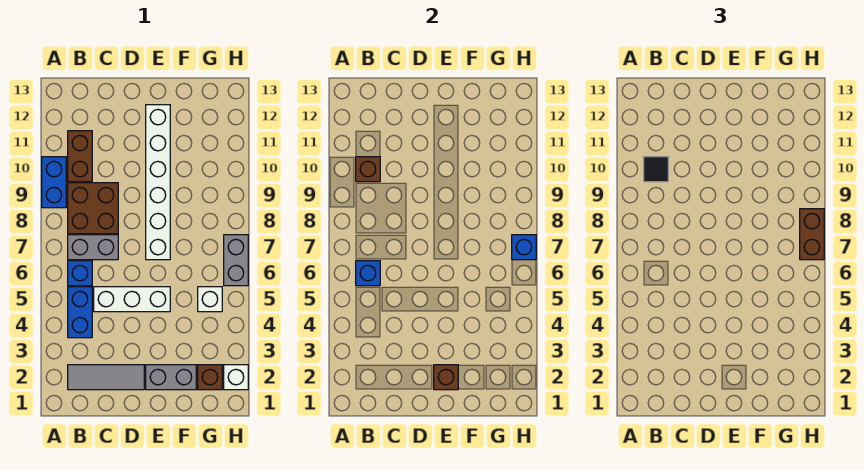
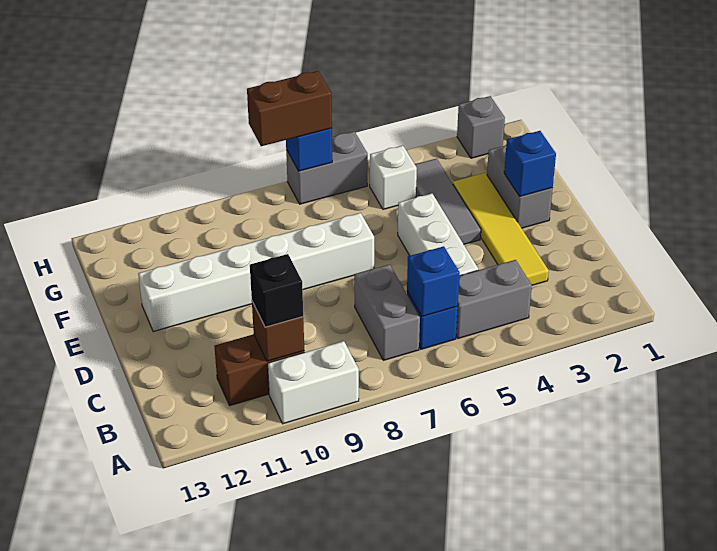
blue 1x2 brick [42,157,66,208] -> white 1x2 brick [268,341,359,424]
grey 1x3 tile [68,365,144,390] -> grey 1x3 tile moved to [415,159,481,244]
blue 1x2 brick [68,287,92,338] -> grey 1x2 brick [456,260,532,339]
brown 2x2 brick [68,183,118,234] -> none
black 1x1 tile [644,157,668,182] -> black 1x1 brick [250,254,303,327]
none -> yellow 1x4 tile [453,173,549,285]
brown 1x1 brick [434,365,458,390] -> blue 1x1 brick [504,131,556,196]
brown 1x1 brick [198,365,222,390] -> none
white 1x1 brick [224,365,248,390] -> grey 1x1 brick [457,96,505,158]

